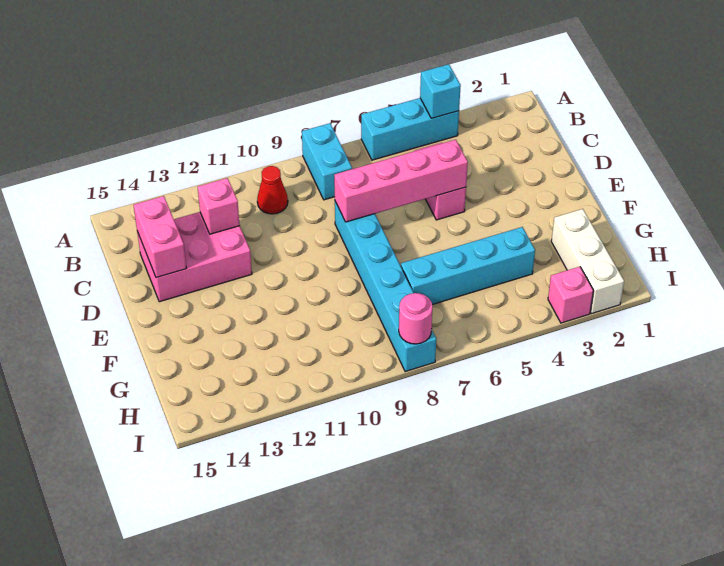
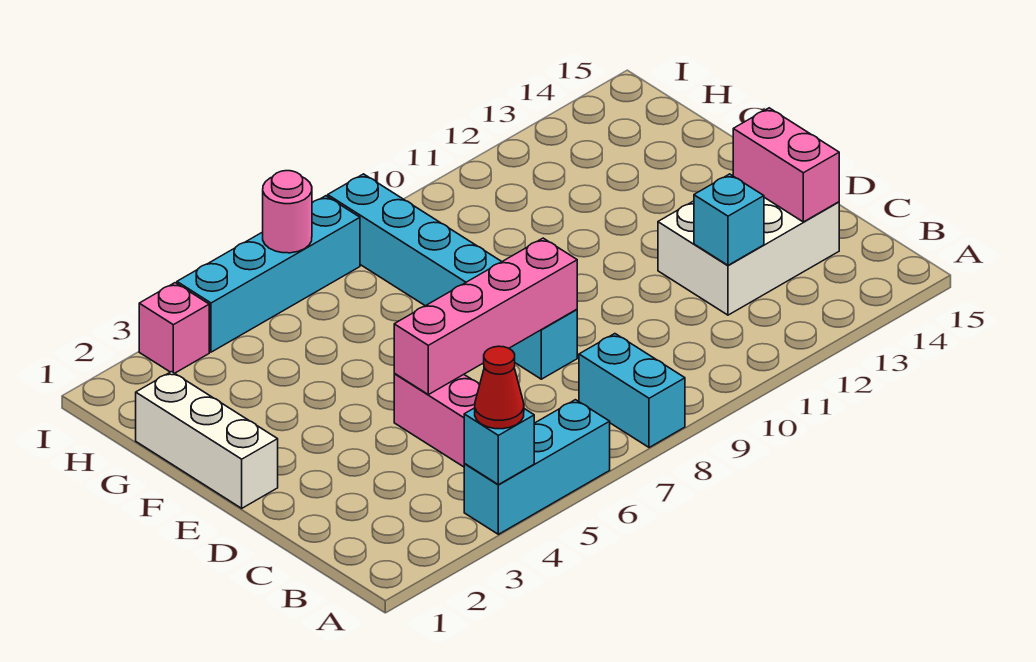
red 1x1 cone [257,166,288,214] -> red 1x1 cone moved to [475,346,524,429]
pink 2x3 brick [137,212,252,302] -> white 2x3 brick [658,198,839,315]
pink 1x1 brick [197,178,240,234] -> cyan 1x1 brick [694,174,764,265]
white 1x3 brick [551,209,624,314] -> white 1x3 brick moved to [136,372,278,508]
cyan 1x4 brick [401,227,535,305] -> cyan 1x4 brick moved to [177,196,360,352]
pink 1x1 round brick [399,293,433,344] -> pink 1x1 round brick moved to [263,171,312,253]

